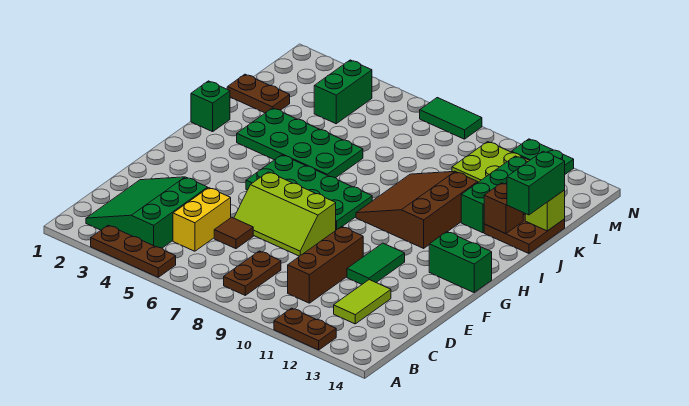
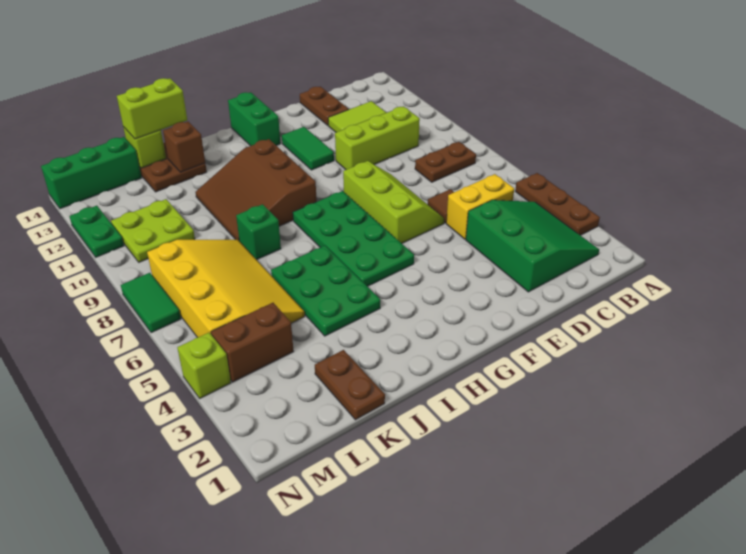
brown 1x2 plate [274,308,336,350] -> brown 1x2 plate moved to [300,86,349,126]
green 3x3 slope [86,177,208,248] -> green 3x3 slope turned to [466,200,599,292]
brown 1x3 brick [288,227,363,303] -> lime 1x3 brick [335,106,420,170]
green 1x2 tile [347,243,405,284] -> green 1x2 tile turned to [282,127,334,170]
brown 3x3 slope [356,171,478,248] -> brown 3x3 slope turned to [195,139,317,240]
green 1x1 brick [191,81,230,132] -> green 1x1 brick moved to [236,204,281,260]
green 2x4 plate [237,108,363,178] -> green 2x3 plate [271,246,380,336]
green 1x3 brick [461,156,527,233] -> green 1x3 brick moved to [41,137,142,209]
green 1x2 brick [507,151,565,215] -> lime 1x2 brick [117,78,187,139]
none -> yellow 3x4 slope [147,240,305,338]
green 1x2 brick [314,60,372,124] -> brown 1x2 brick [211,303,294,382]
none -> lime 1x1 brick [177,333,231,398]

